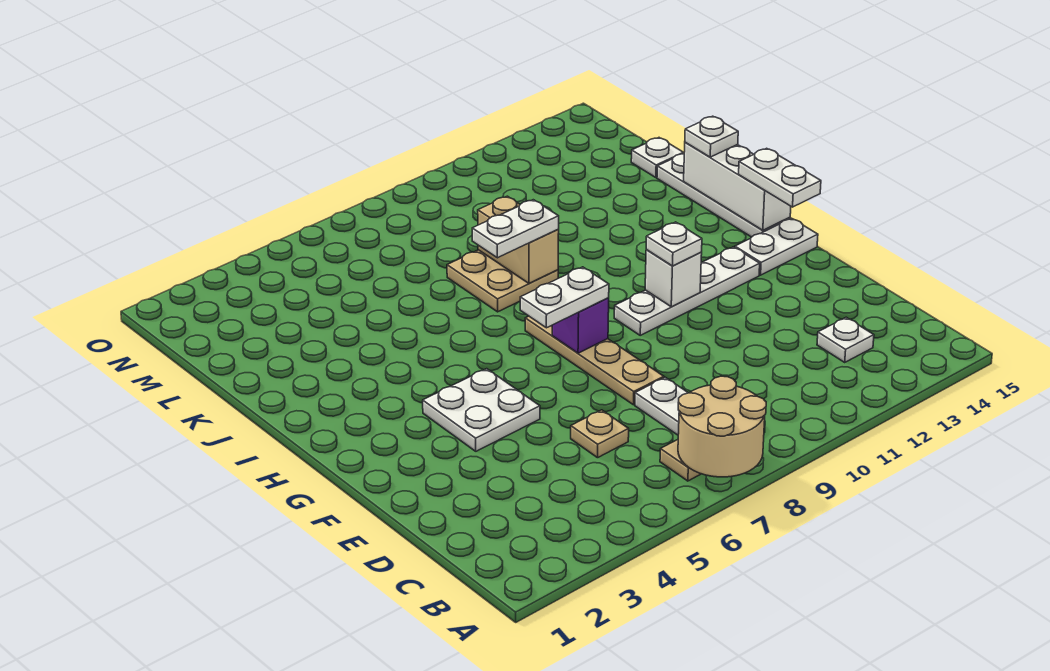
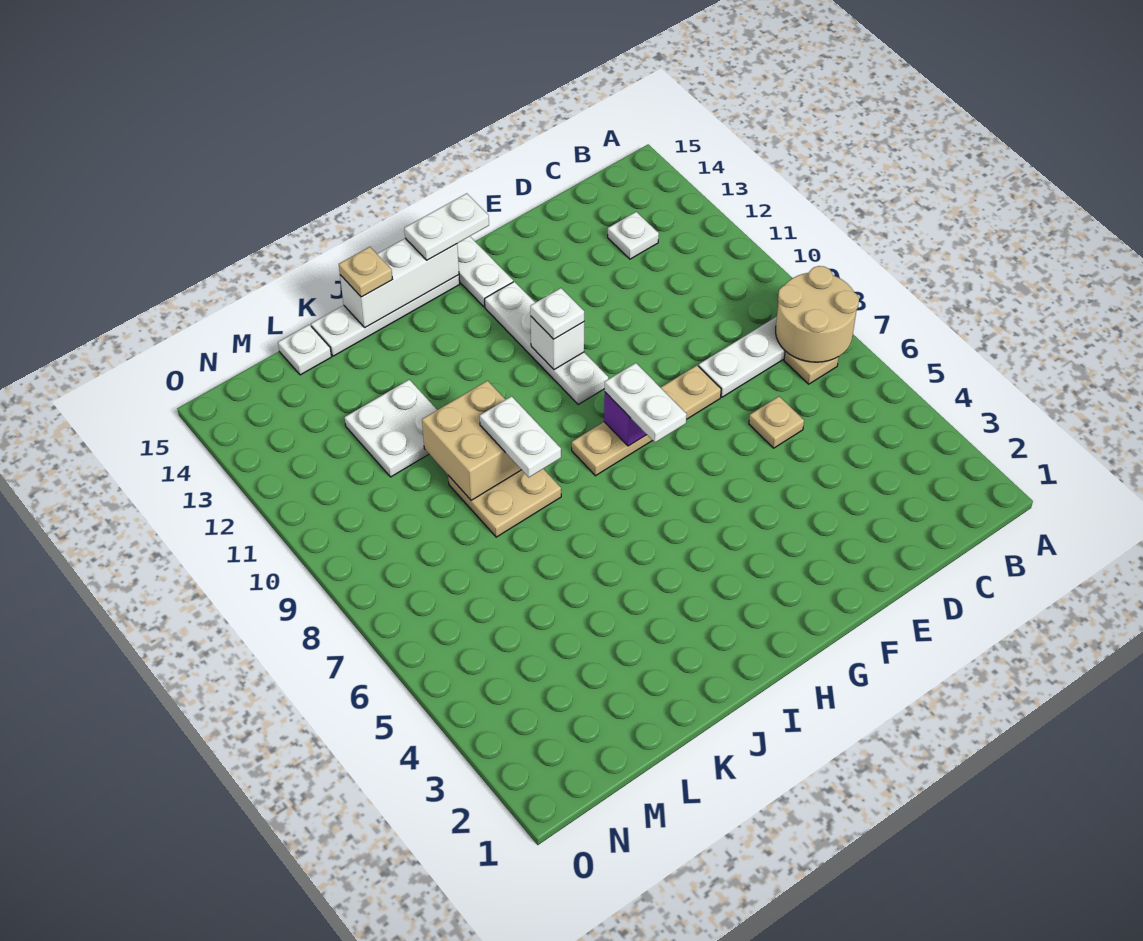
white 2x2 plate [423,369,540,451] -> white 2x2 plate moved to [345,380,437,477]
tan 1x2 brick [478,196,559,283] -> tan 2x2 brick [422,381,521,500]
white 1x1 plate [685,116,738,157] -> tan 1x1 plate [339,247,393,297]

